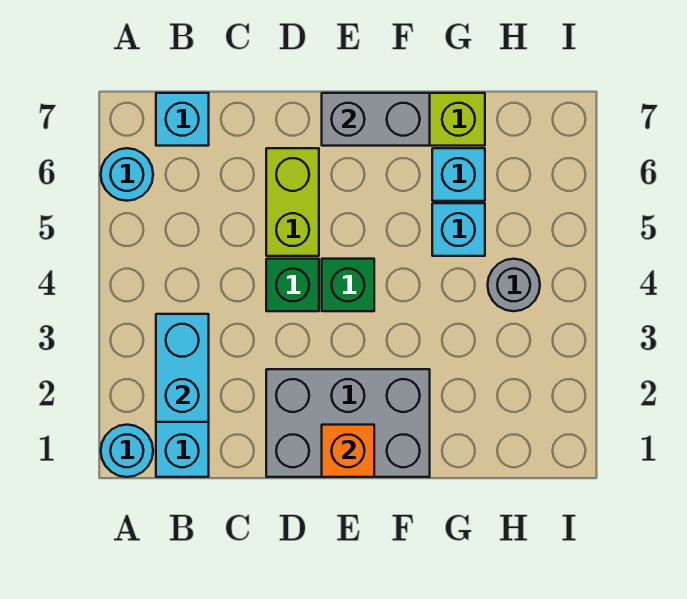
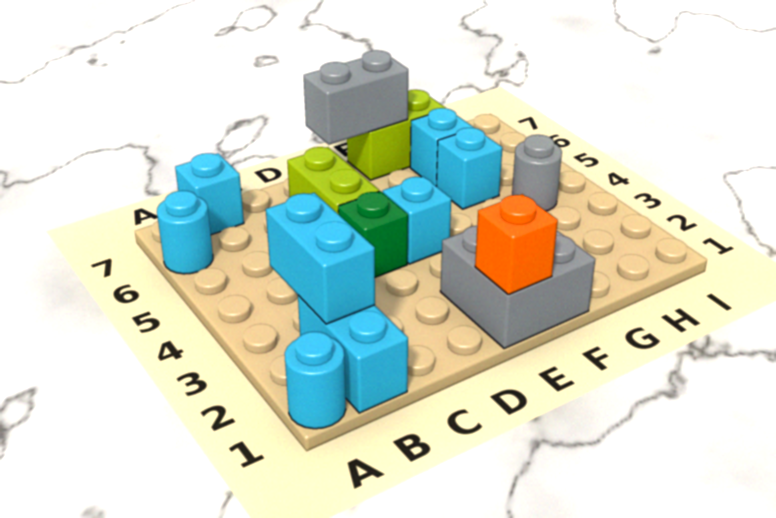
grey 2x3 brick [266,369,430,477] -> grey 2x2 brick [440,226,595,349]
green 1x1 brick [322,259,374,311] -> cyan 1x1 brick [383,176,451,264]

